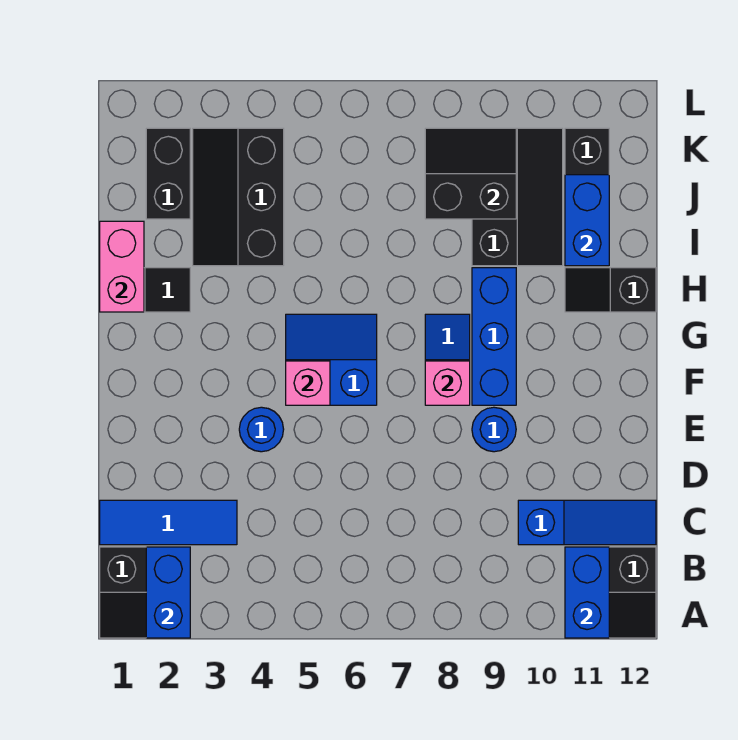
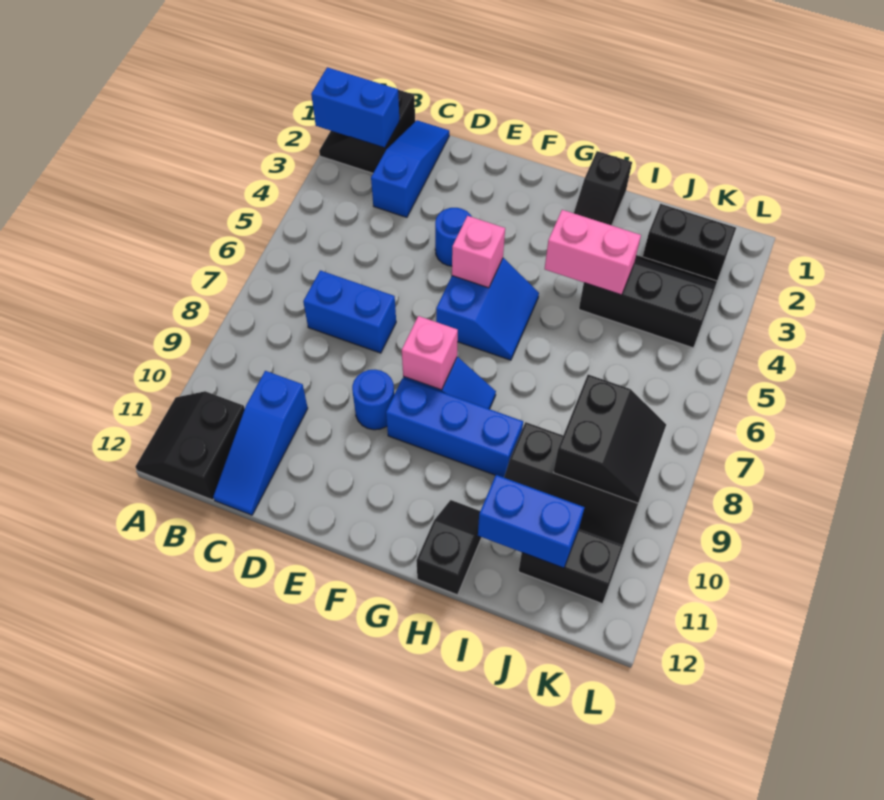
blue 1x2 brick [565,547,609,638] -> blue 1x2 brick moved to [303,270,396,353]
blue 1x3 tile [100,500,237,545] -> blue 1x3 slope [371,120,449,217]
pink 1x2 brick [100,221,144,312] -> pink 1x2 brick moved to [545,210,641,295]

